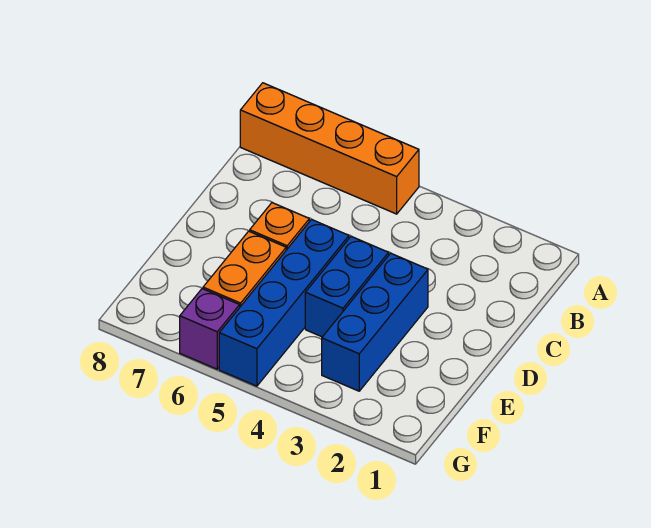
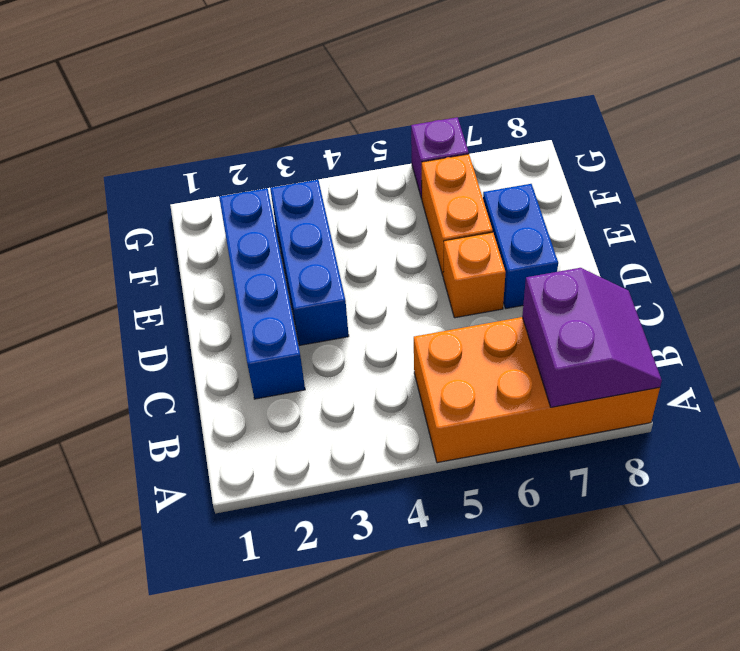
orange 1x4 brick [240,83,419,214] -> orange 2x4 brick [414,317,660,463]
none -> purple 2x2 slope [522,268,662,407]
blue 1x2 brick [305,236,389,337] -> blue 1x2 brick moved to [483,184,558,308]
blue 1x4 brick [219,219,349,386] -> blue 1x4 brick moved to [219,188,305,399]

